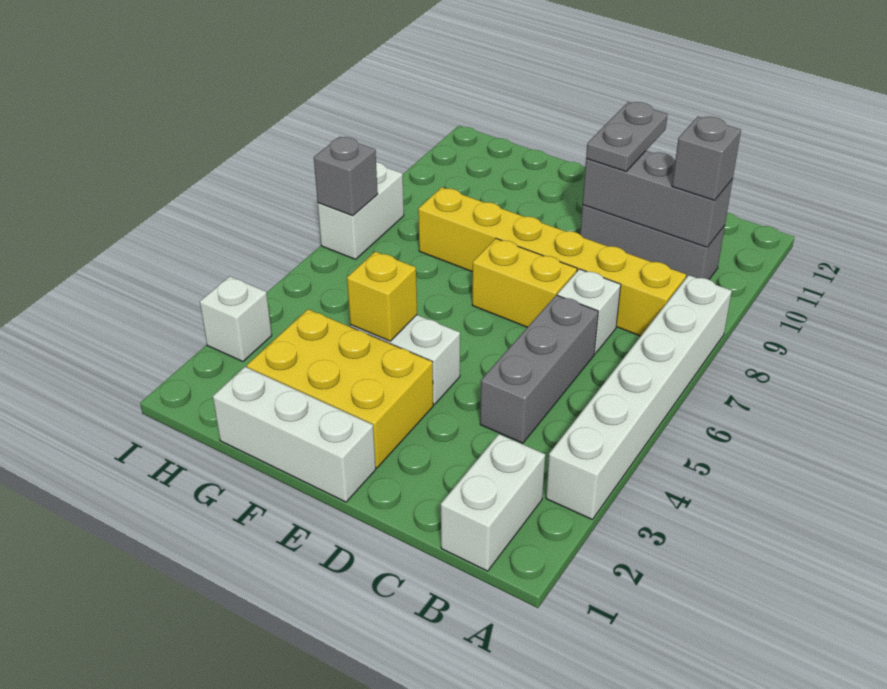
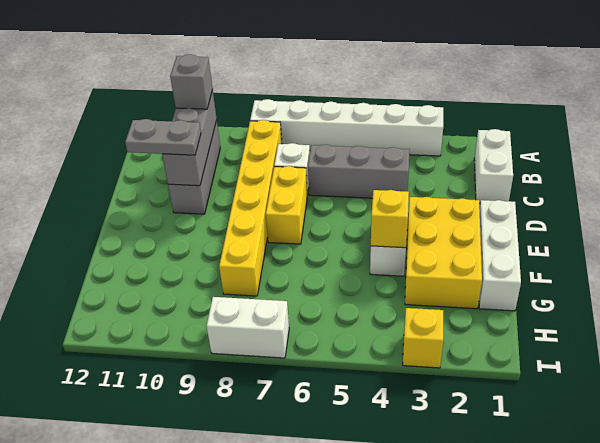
white 1x2 brick [441,434,545,571] -> white 1x2 brick turned to [474,129,513,203]
white 1x1 brick [200,276,272,362] -> yellow 1x1 brick [403,308,443,368]
grey 1x1 brick [314,137,378,216] -> none

